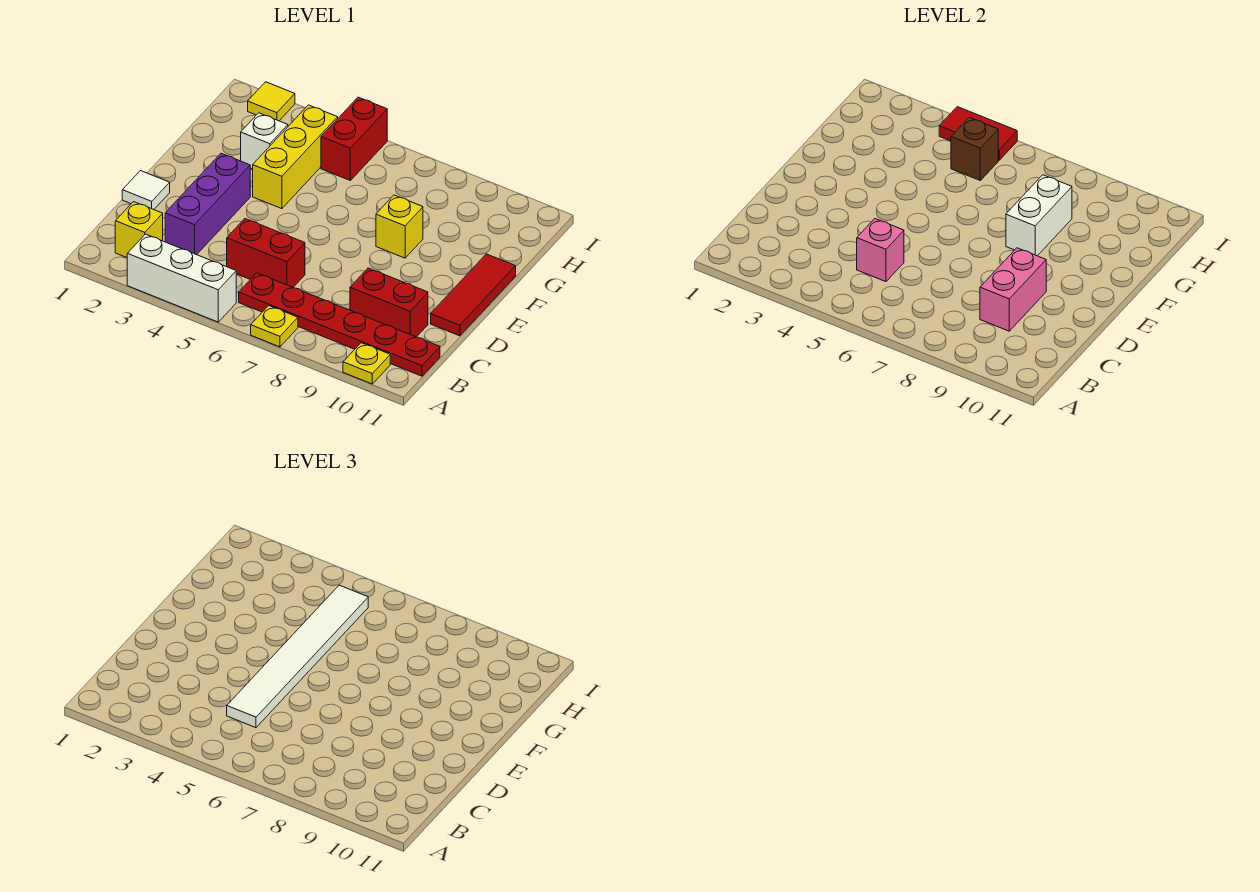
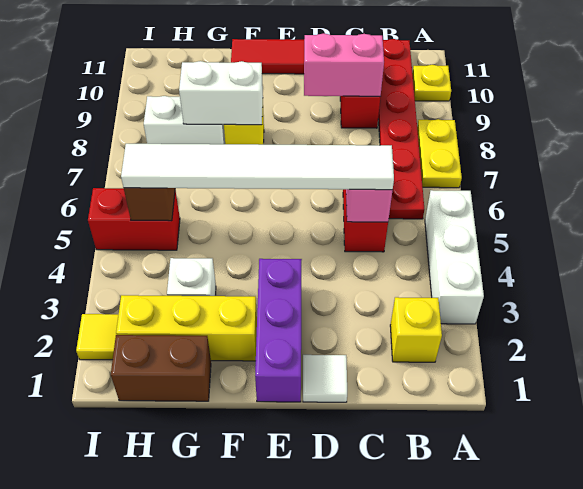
yellow 1x1 plate [251,306,298,347] -> yellow 1x2 plate [417,119,462,188]
purple 1x3 brick [165,153,250,255] -> purple 1x3 brick turned to [255,259,302,402]
yellow 1x3 brick [253,105,338,209] -> yellow 1x3 brick moved to [116,295,257,361]
none -> brown 1x2 brick [111,335,211,401]
none -> white 1x2 brick [144,96,225,144]
red 1x2 tile [939,107,1017,160] -> none

